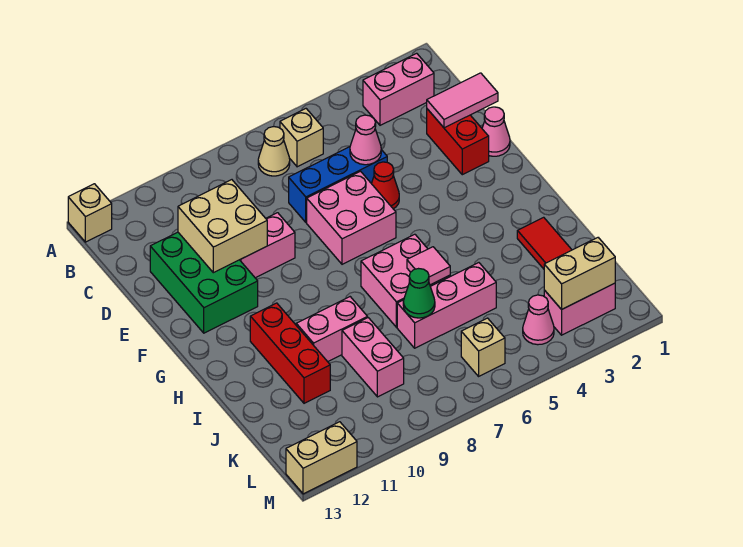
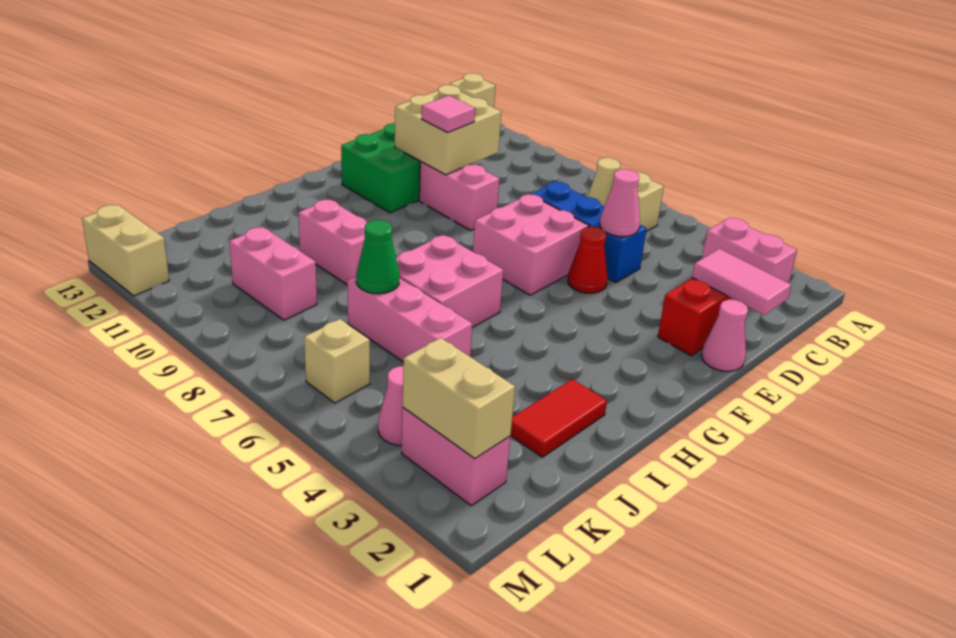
red 1x3 brick [250,303,330,403] -> none
pink 1x1 tile [407,247,450,285] -> pink 1x1 tile moved to [422,95,475,133]
pink 1x2 brick [342,318,404,397] -> pink 1x2 brick turned to [229,227,317,320]

